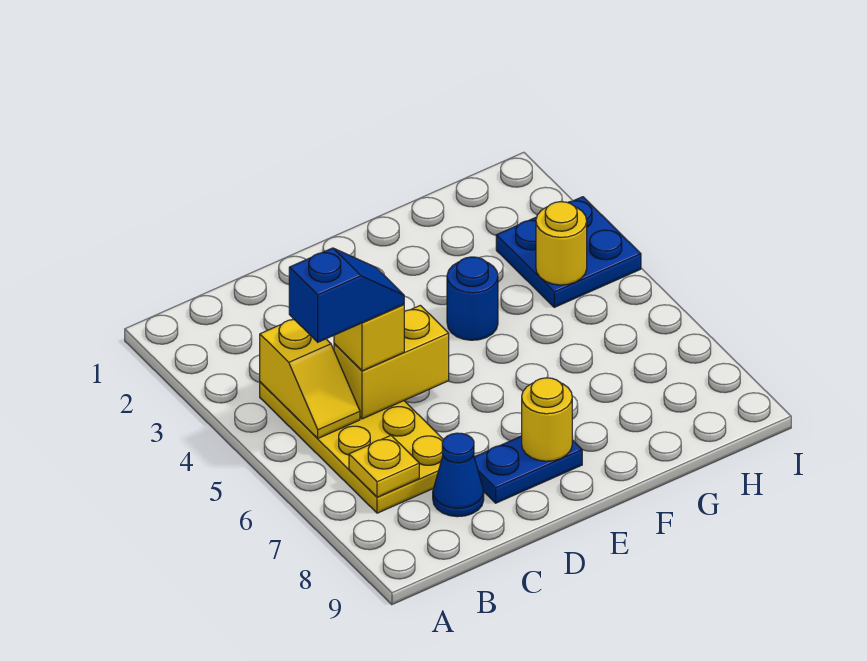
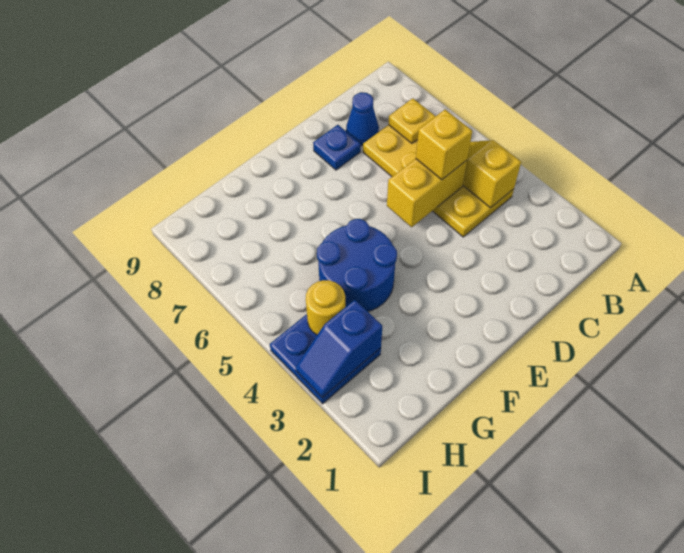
blue 1x2 slope [289,248,404,342] -> blue 1x2 slope moved to [296,300,382,397]
blue 1x2 plate [474,436,582,503] -> blue 1x1 plate [313,125,361,170]
yellow 1x1 round brick [522,378,572,461] -> none
blue 1x1 round brick [447,257,498,340] -> blue 2x2 round brick [317,219,397,311]

